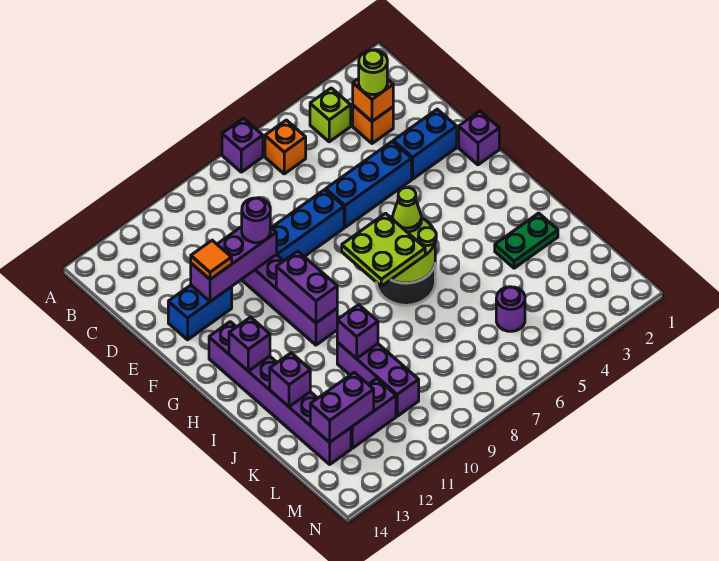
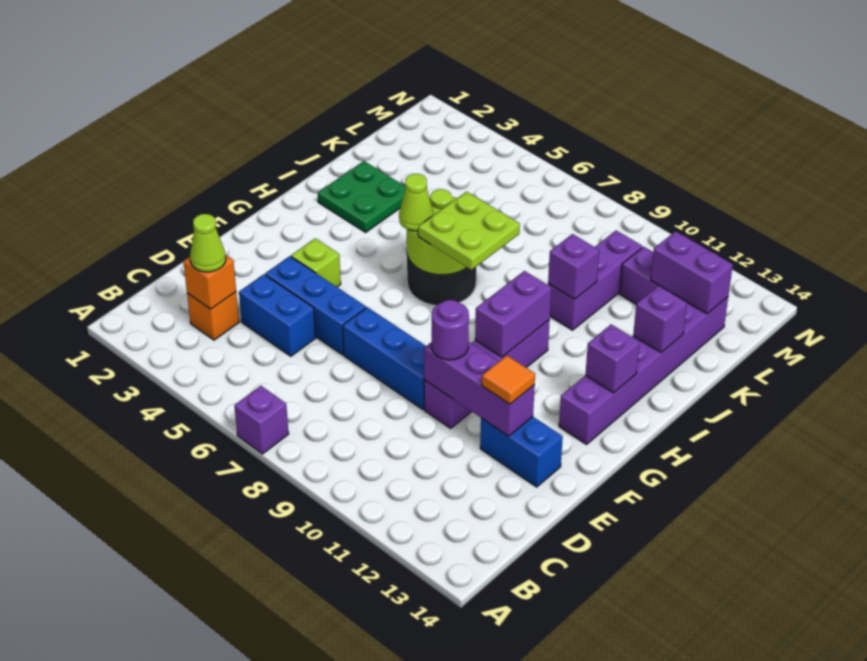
lime 1x1 brick [310,88,351,142] -> lime 1x1 brick moved to [291,238,341,287]
orange 1x1 brick [265,120,306,174] -> none
lime 1x1 round brick [359,50,387,95] -> lime 1x1 cone [190,214,226,272]
blue 1x2 brick [393,109,457,179] -> blue 1x2 brick moved to [239,274,316,356]
purple 1x1 brick [459,111,499,165] -> none
green 1x2 plate [495,213,558,268] -> green 2x2 plate [318,161,405,232]
purple 1x1 round brick [496,287,525,331] -> none

